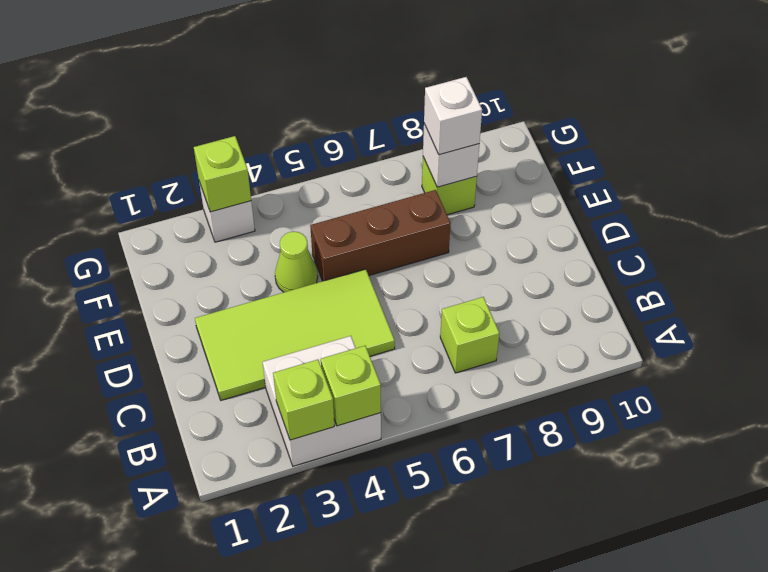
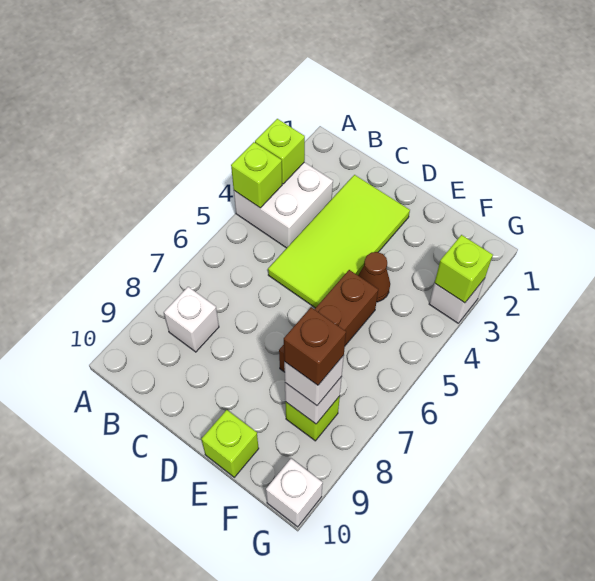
lime 1x1 brick [440,297,499,373] -> lime 1x1 brick moved to [201,410,259,477]
none -> white 1x1 brick [164,287,219,352]
lime 1x1 cone [275,231,318,292] -> brown 1x1 cone [358,252,390,302]
none -> brown 1x1 brick [284,307,346,385]
none -> white 1x1 brick [266,459,323,527]

